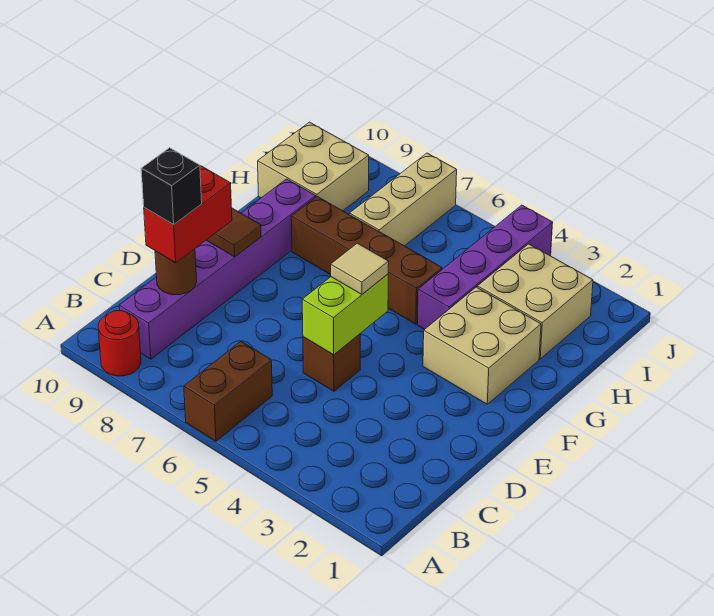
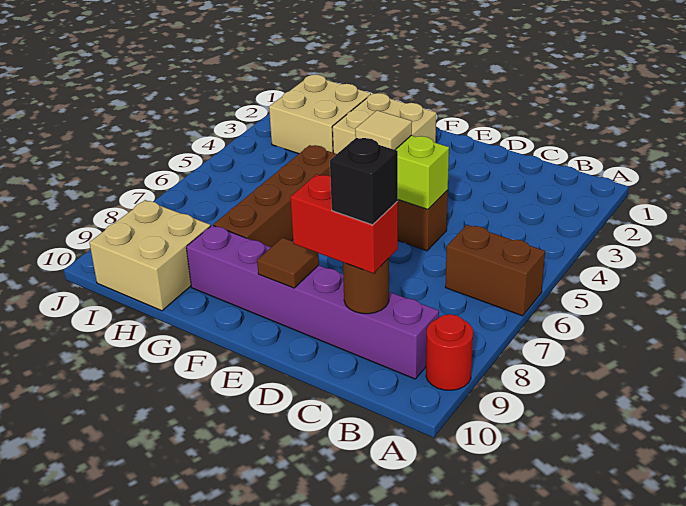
purple 1x4 brick [417,205,553,329] -> none
tan 1x3 brick [349,153,457,246] -> none

